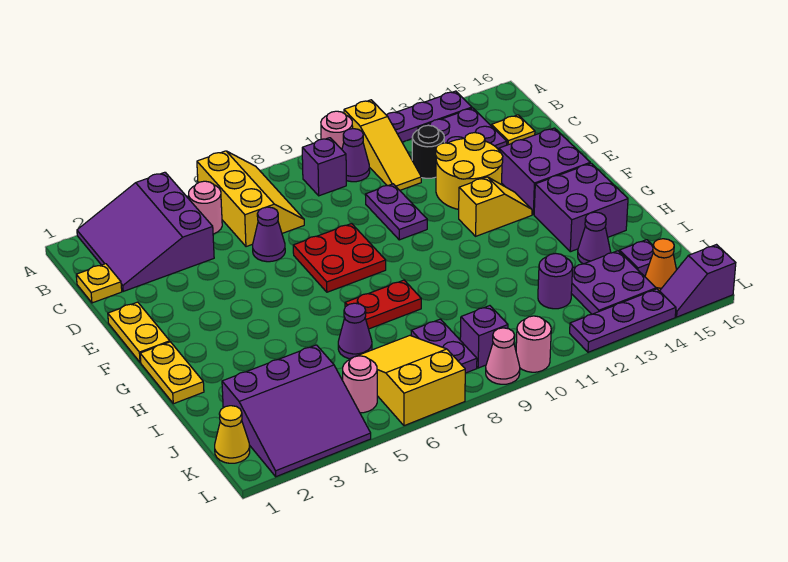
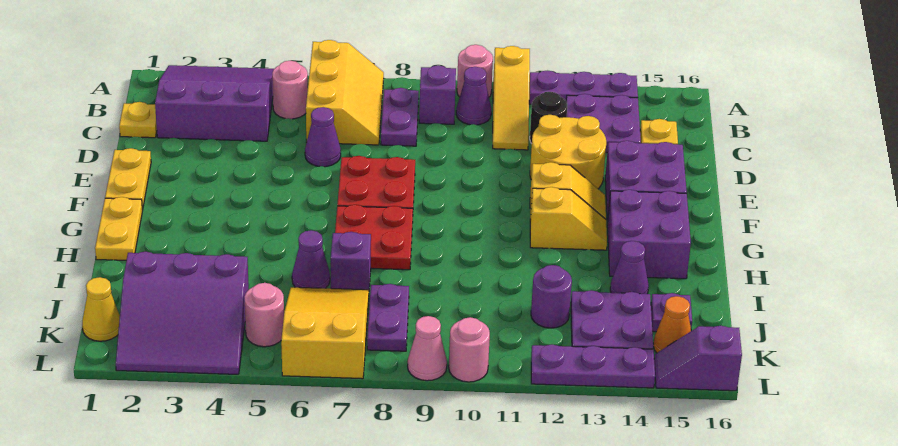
purple 3x3 slope [77,172,214,291] -> purple 3x3 slope turned to [155,65,274,141]
purple 1x2 plate [365,184,427,240] -> purple 1x2 plate moved to [381,88,419,146]
none -> yellow 1x2 slope [530,187,607,250]
red 1x2 plate [345,280,421,329] -> red 2x2 plate [335,205,413,270]
purple 1x1 brick [460,306,508,368] -> purple 1x1 brick moved to [331,232,371,290]

